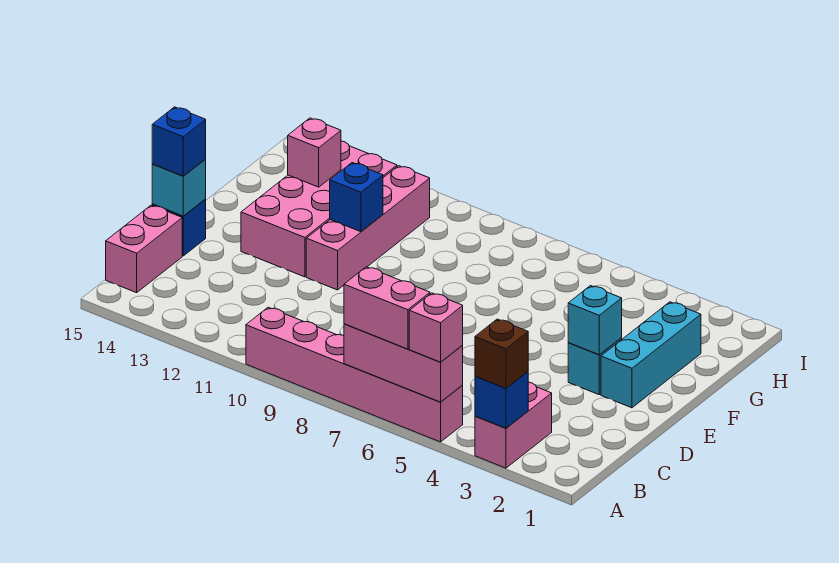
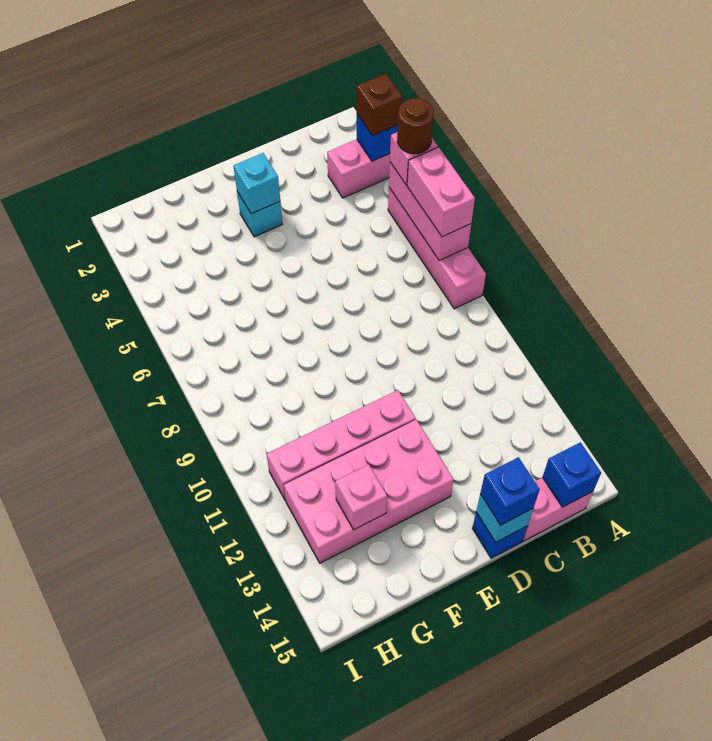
pink 1x6 brick [246,307,463,442] -> pink 1x4 brick [388,188,486,309]
none -> brown 1x1 round brick [397,98,434,154]
cyan 1x3 brick [601,302,701,408] -> none
blue 1x1 brick [330,163,383,232] -> blue 1x1 brick moved to [542,442,601,507]

